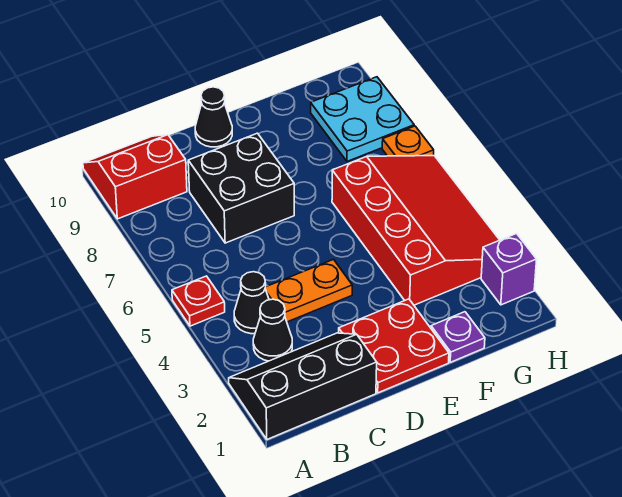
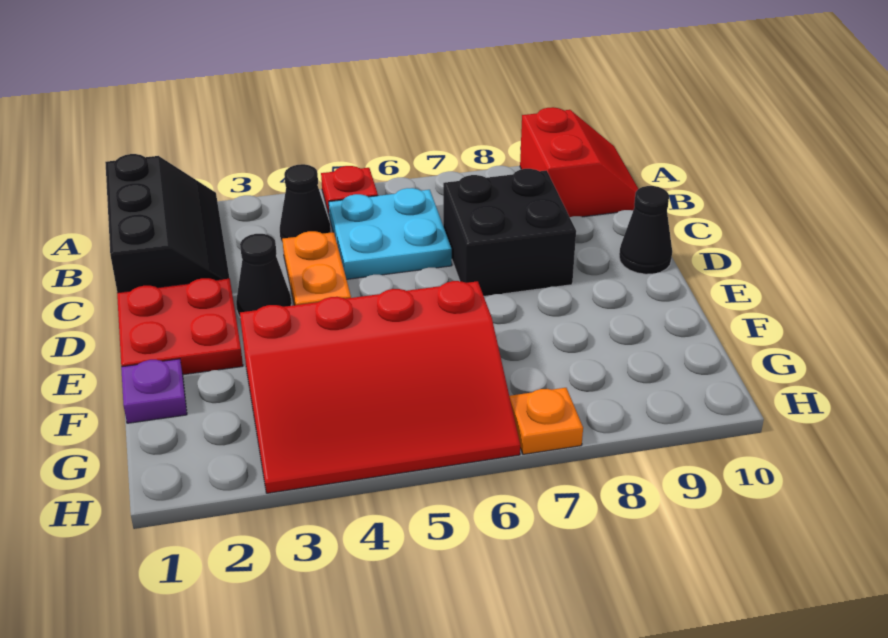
black 1x1 cone [253,299,292,361] -> black 1x1 cone moved to [236,234,291,317]
cyan 2x2 plate [311,77,414,161] -> cyan 2x2 plate moved to [329,188,452,279]
purple 1x1 brick [481,234,537,305] -> none

